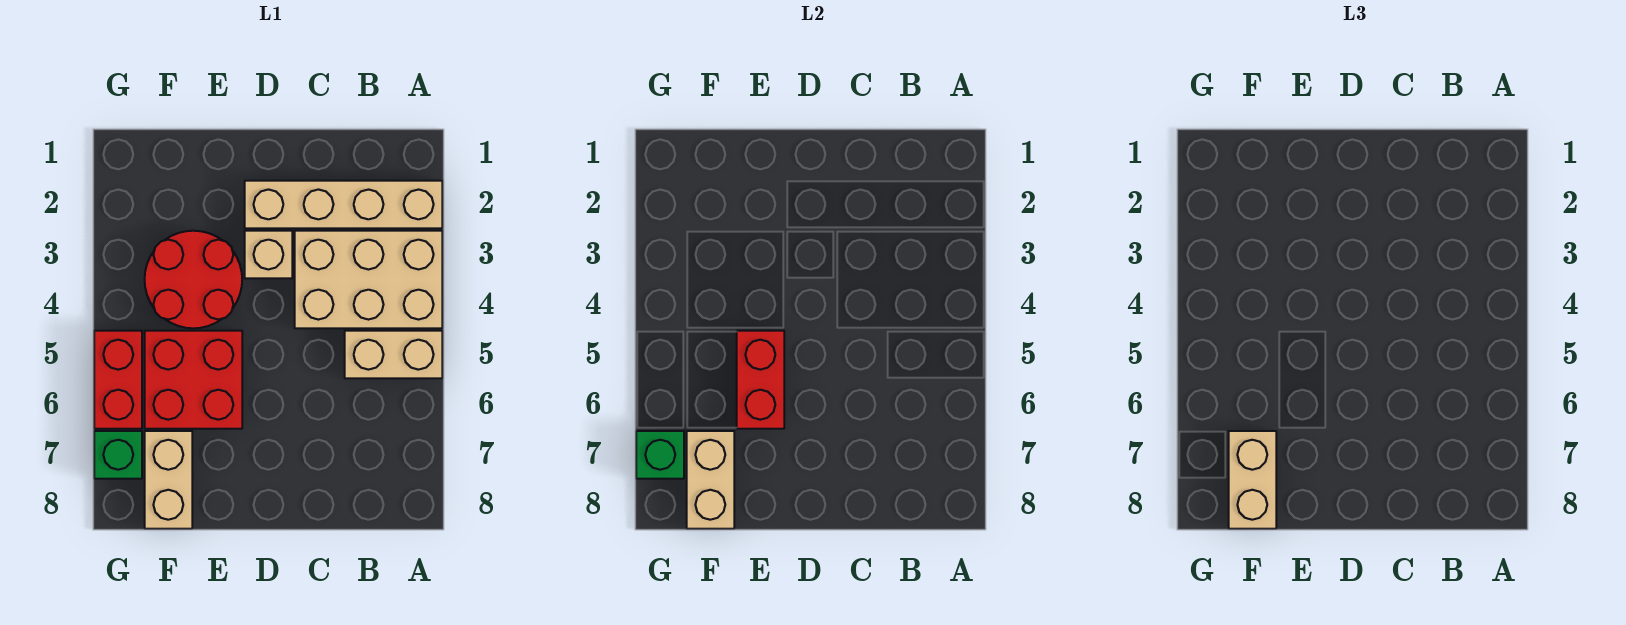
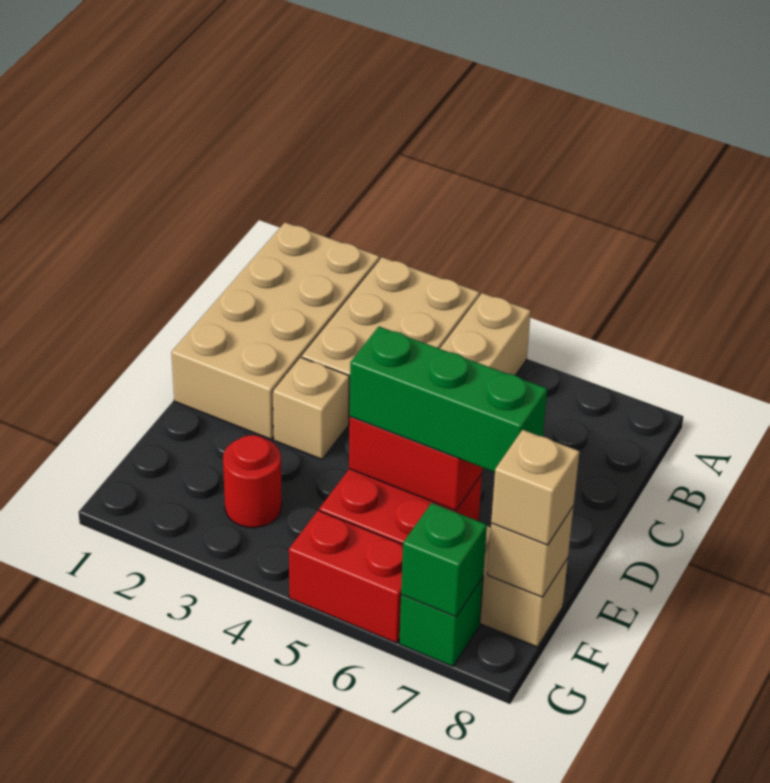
tan 1x4 brick [245,181,442,228] -> tan 2x4 brick [171,222,380,439]
red 2x2 round brick [145,231,242,328] -> red 1x1 round brick [223,435,282,528]
none -> green 1x3 brick [350,327,547,472]
tan 1x2 brick [687,431,734,529] -> tan 1x1 brick [487,506,574,597]
tan 1x2 brick [1229,431,1276,529] -> tan 1x1 brick [491,430,579,545]

